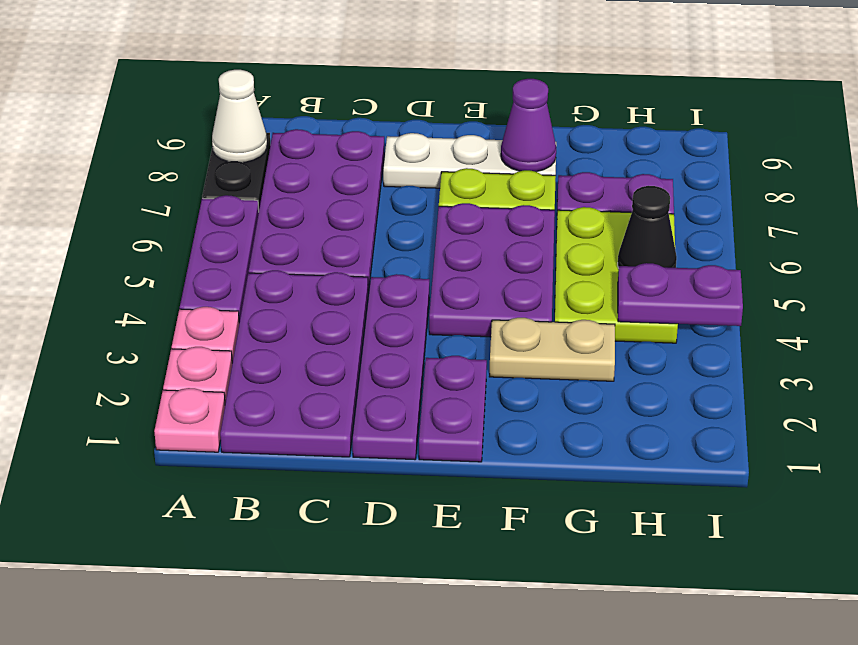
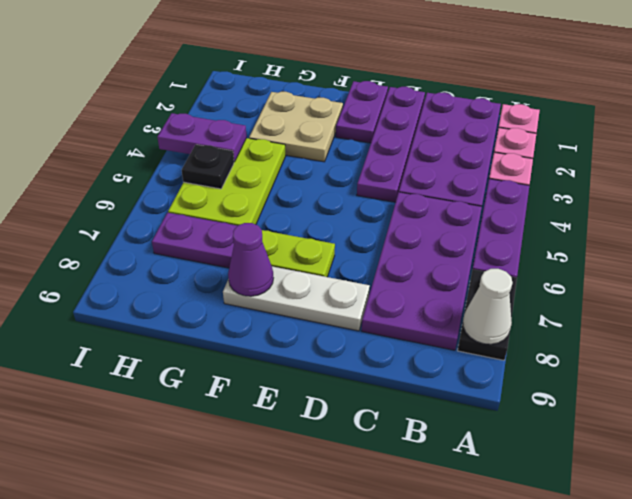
purple 2x3 plate [429,203,555,337] -> none
tan 1x2 plate [489,318,615,381] -> tan 2x2 plate [249,92,343,162]
black 1x1 cone [618,186,677,268] -> black 1x1 plate [182,145,234,189]

